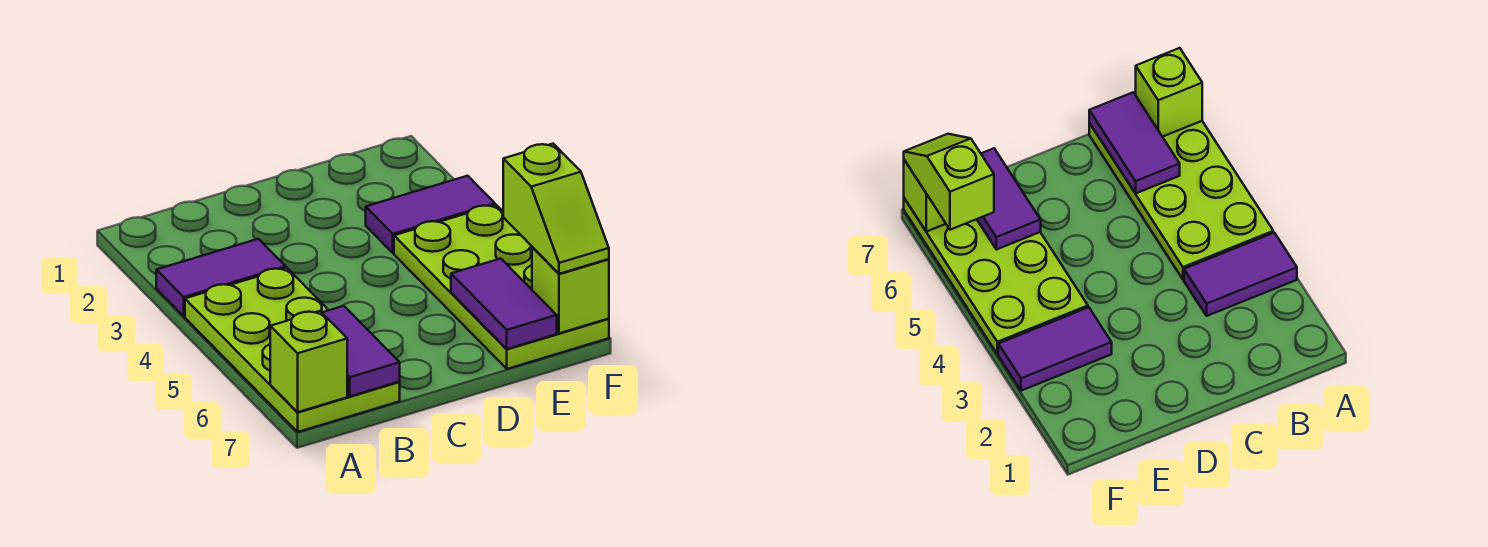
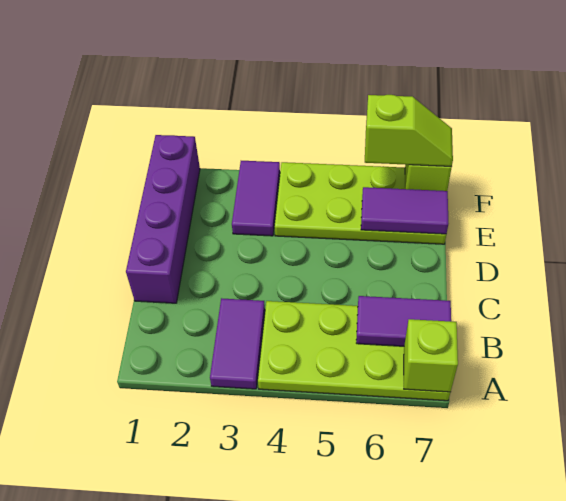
none -> purple 1x4 brick [126,135,200,303]

